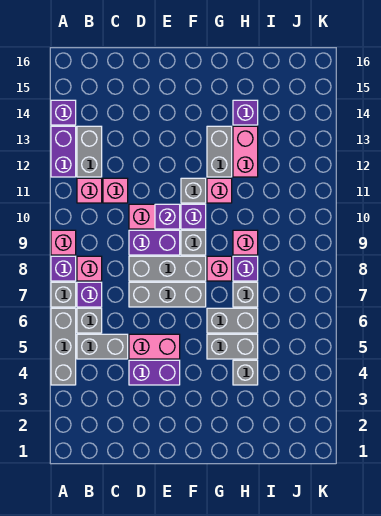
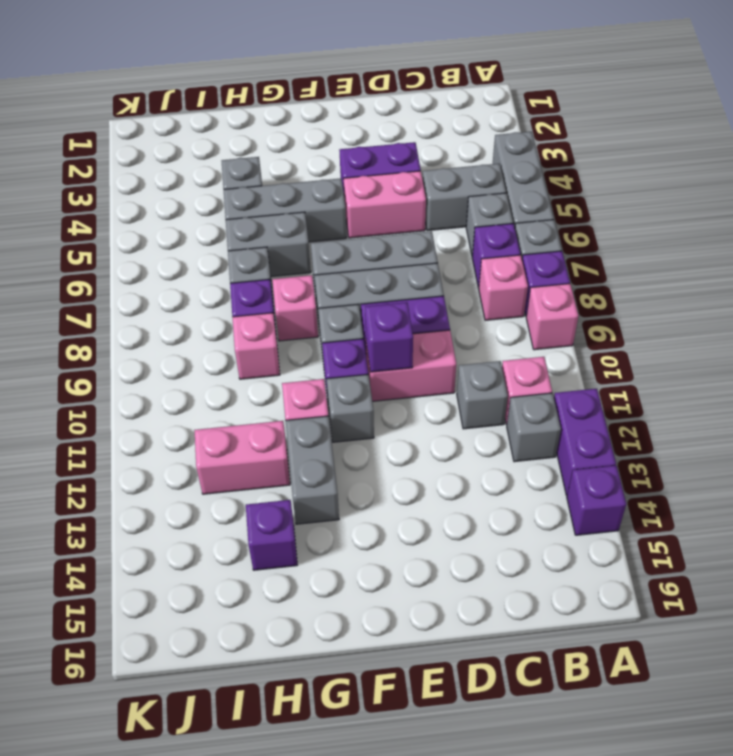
grey 1x2 brick [77,126,102,177] -> grey 1x1 brick [507,393,561,462]
pink 1x1 brick [103,178,128,203] -> grey 1x1 brick [457,361,508,429]
grey 1x2 brick [207,334,258,359] -> grey 1x3 brick [224,178,347,242]
pink 1x2 brick [233,126,258,177] -> pink 1x2 brick turned to [194,421,290,494]

